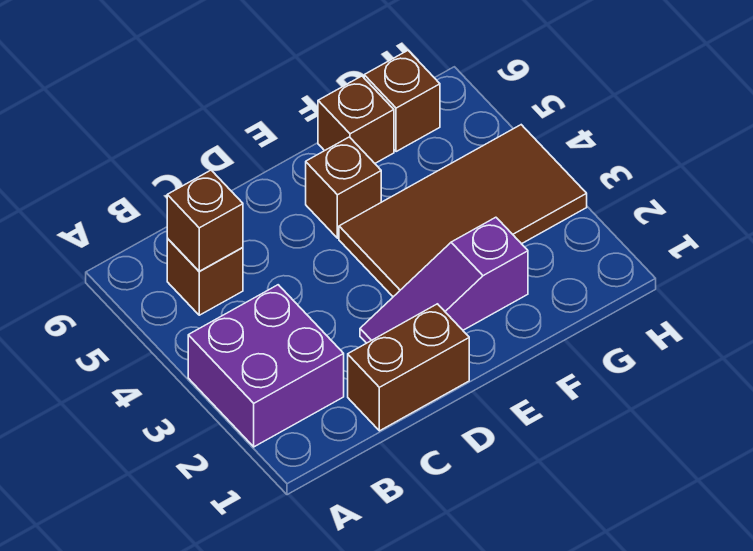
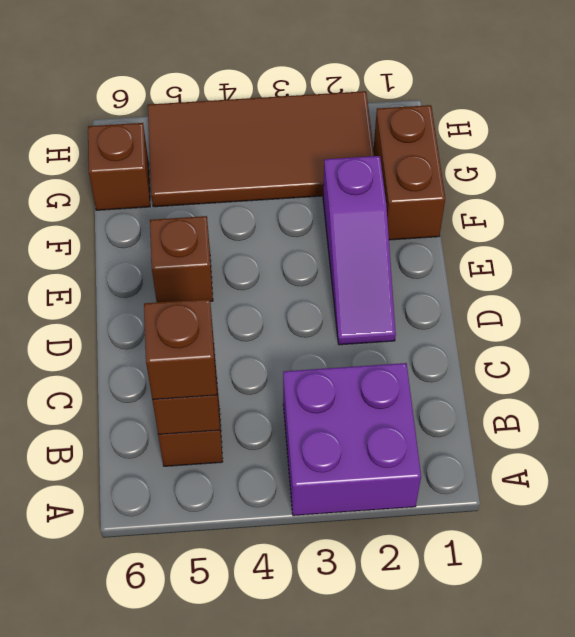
brown 1x2 brick [348,304,469,431] -> brown 1x2 brick moved to [374,105,445,240]
brown 2x4 tile [339,125,587,297] -> brown 2x4 tile turned to [148,91,374,207]
brown 1x1 brick [318,76,394,163] -> brown 1x1 brick moved to [144,299,217,400]

